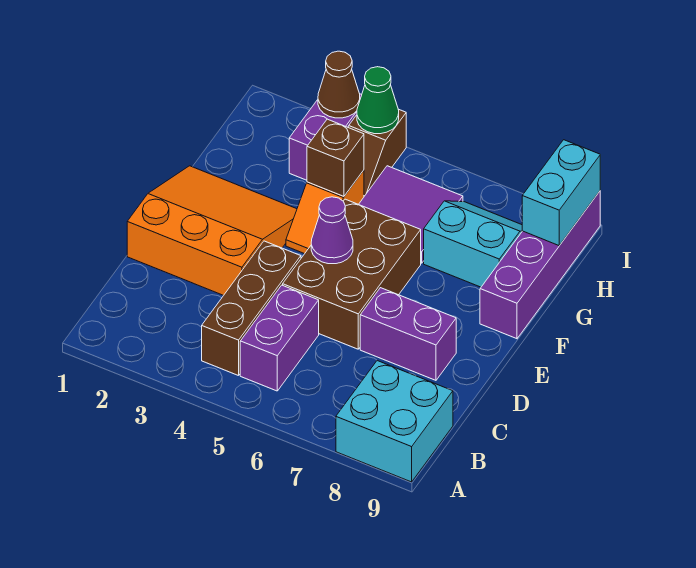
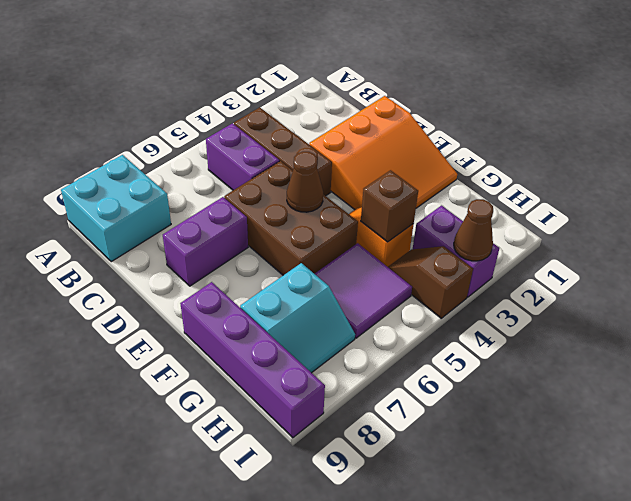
purple 1x1 cone [311,197,353,264] -> brown 1x1 cone [287,152,323,212]
cyan 1x2 brick [522,140,600,245] -> none
green 1x1 cone [357,67,399,134] -> none

